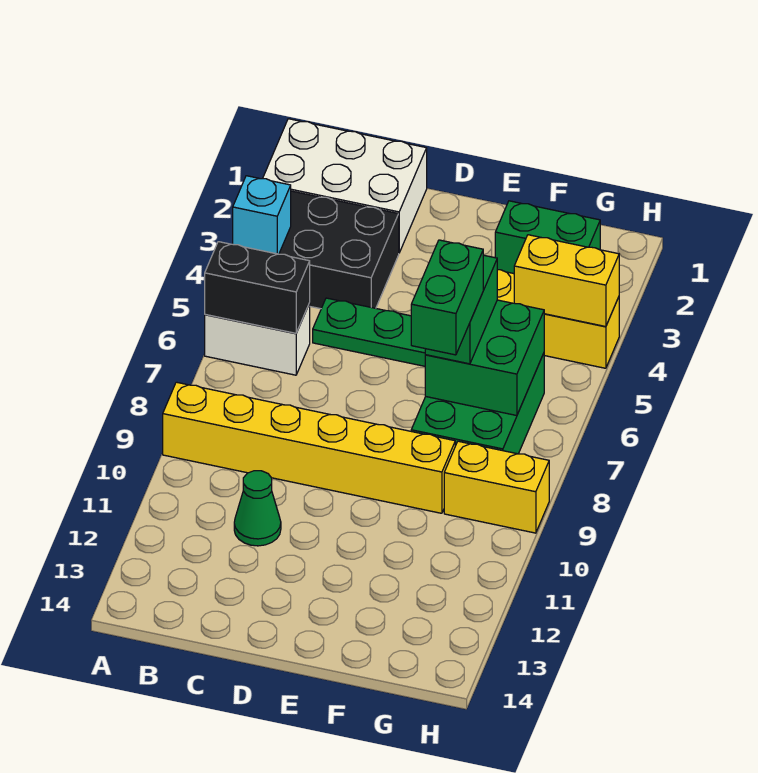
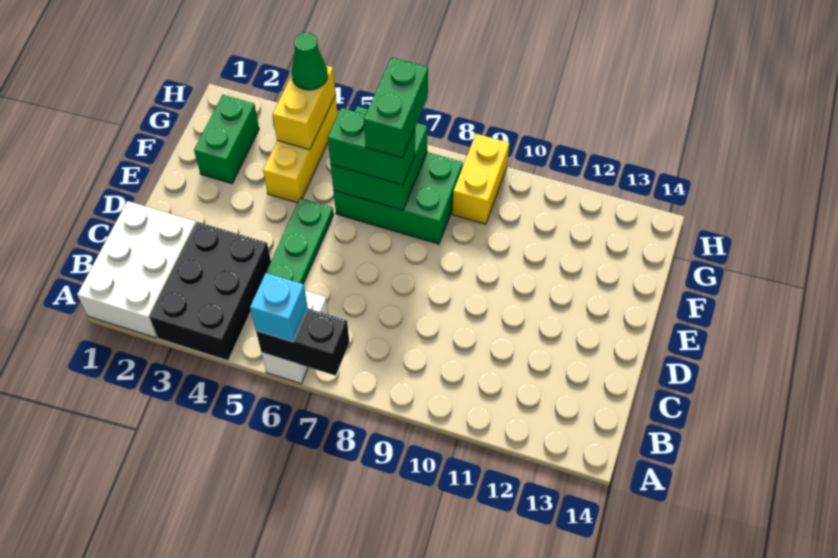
cyan 1x1 brick [233,176,291,254] -> cyan 1x1 brick moved to [250,273,308,342]
black 1x2 brick [205,242,310,333] -> black 1x2 brick turned to [256,309,349,376]
yellow 1x6 brick [163,382,455,513] -> none
green 1x1 cone [234,471,281,546] -> green 1x1 cone moved to [291,33,328,90]
green 1x2 brick [411,240,483,355] -> green 1x2 brick turned to [364,57,428,158]

